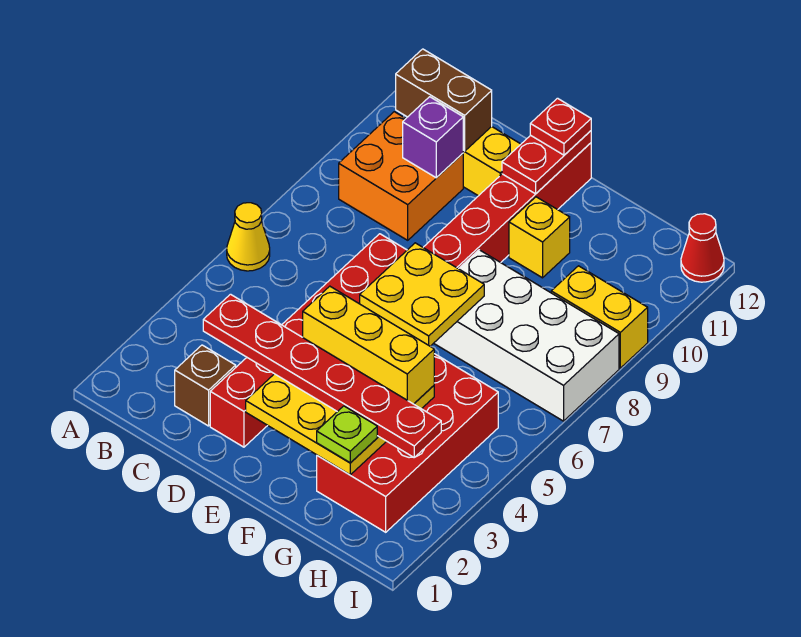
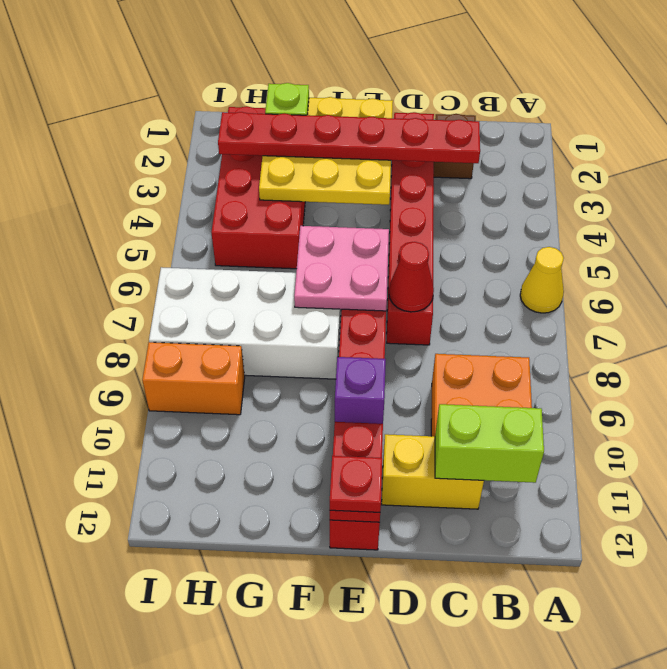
brown 1x2 brick [396,49,492,151] -> lime 1x2 brick [435,404,544,483]
purple 1x1 brick [403,97,463,178] -> purple 1x1 brick moved to [335,357,386,424]
yellow 1x3 brick [303,286,434,404] -> none
yellow 2x2 plate [360,243,484,346] -> pink 2x2 plate [294,226,389,311]
yellow 1x1 brick [509,197,570,278] -> none
yellow 1x2 brick [551,266,648,368] -> orange 1x2 brick [142,342,245,415]
red 1x1 cone [681,214,724,282] -> red 1x1 cone moved to [389,242,434,312]

